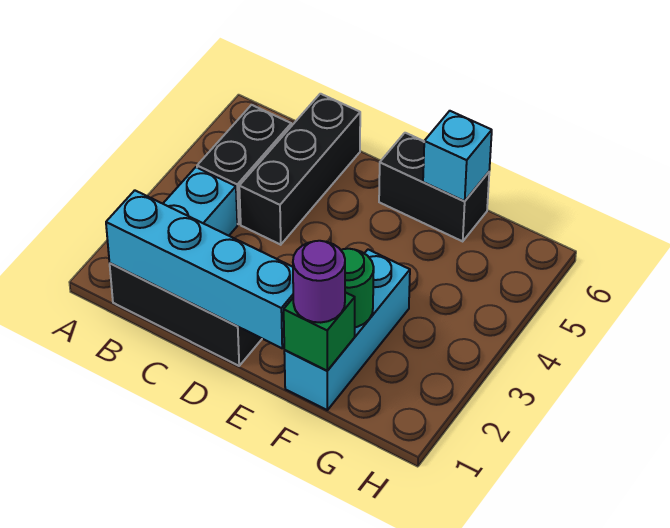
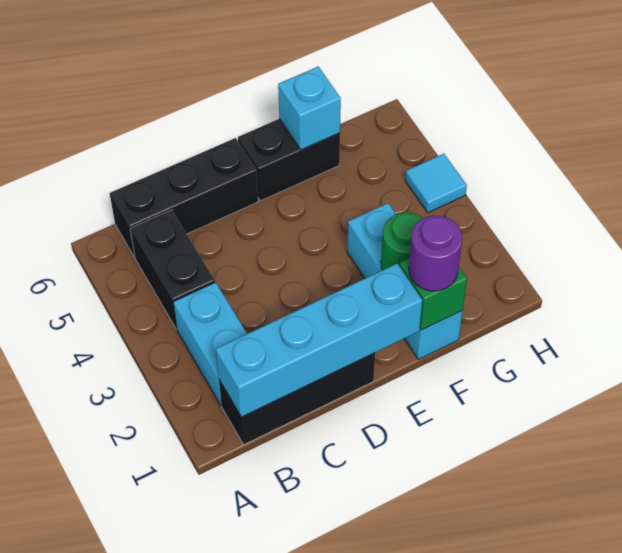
black 1x3 brick [239,94,360,245] -> black 1x3 brick turned to [110,138,258,257]
none -> cyan 1x1 tile [405,154,467,213]

